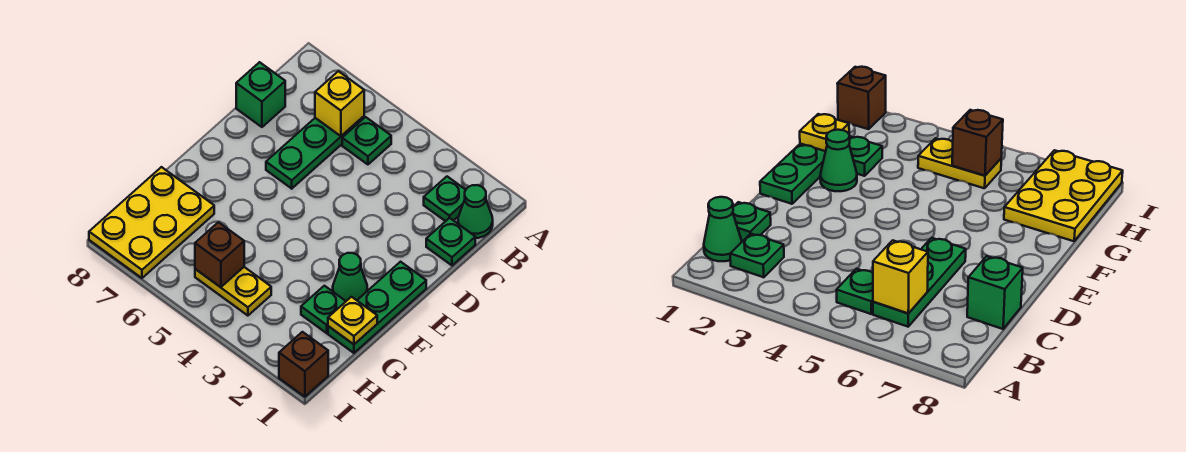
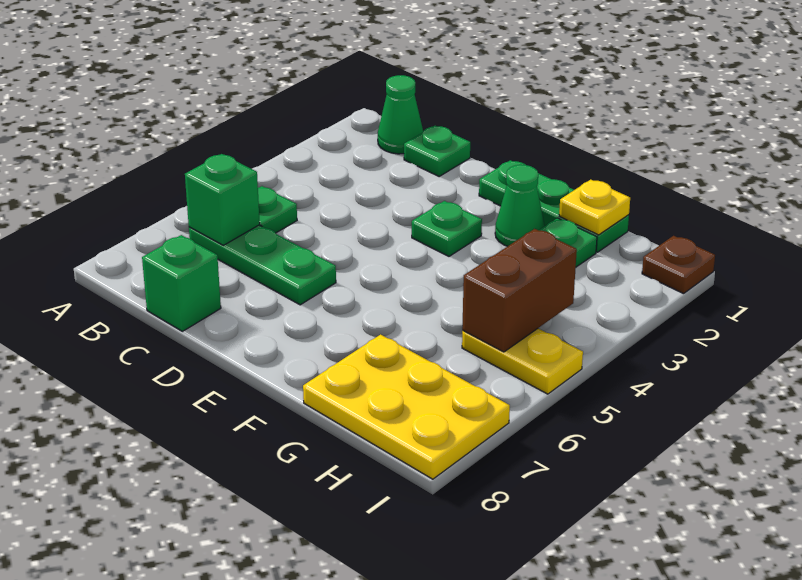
green 1x1 plate [424,177,466,221] -> green 1x1 plate moved to [412,201,482,256]
yellow 1x1 brick [315,71,364,136] -> green 1x1 brick [185,154,260,245]
yellow 1x2 plate [195,267,271,316] -> yellow 1x2 plate turned to [462,329,583,394]
brown 1x1 brick [195,222,244,287] -> brown 1x2 brick [462,229,577,352]
brown 1x1 brick [279,332,328,397] -> brown 1x1 plate [642,236,715,294]

